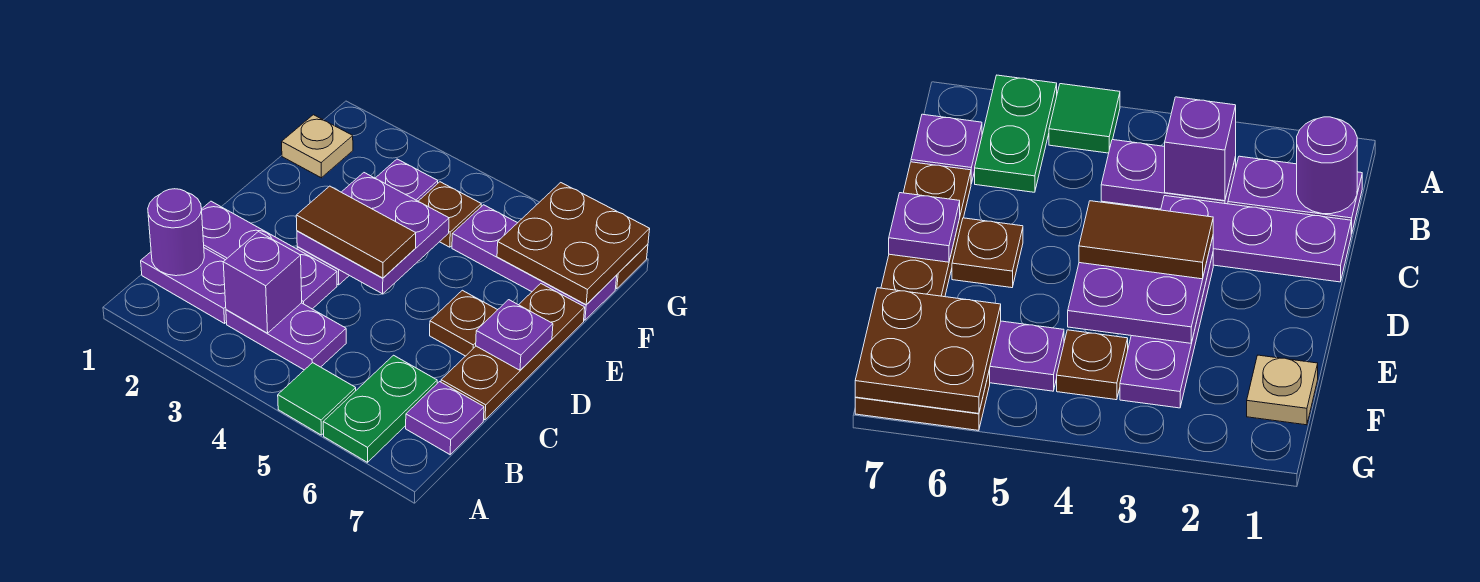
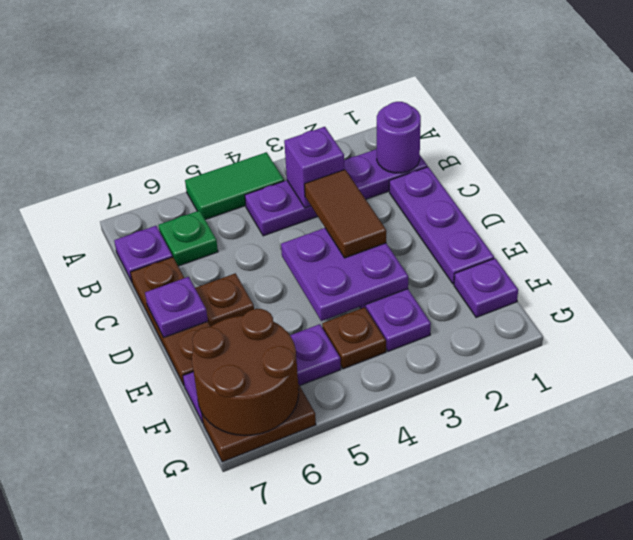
green 1x1 tile [278,363,356,435] -> green 1x2 tile [185,152,284,220]
green 1x2 plate [323,355,437,462] -> green 1x1 plate [159,211,218,266]
purple 1x3 plate [202,201,337,309] -> purple 1x3 plate turned to [389,167,494,284]
brown 1x2 tile [296,186,416,278] -> brown 1x2 tile turned to [304,170,386,258]
tan 1x1 plate [282,115,353,178] -> purple 1x1 plate [454,258,518,317]
brown 2x2 plate [497,183,650,305] -> brown 2x2 round brick [192,309,299,436]

